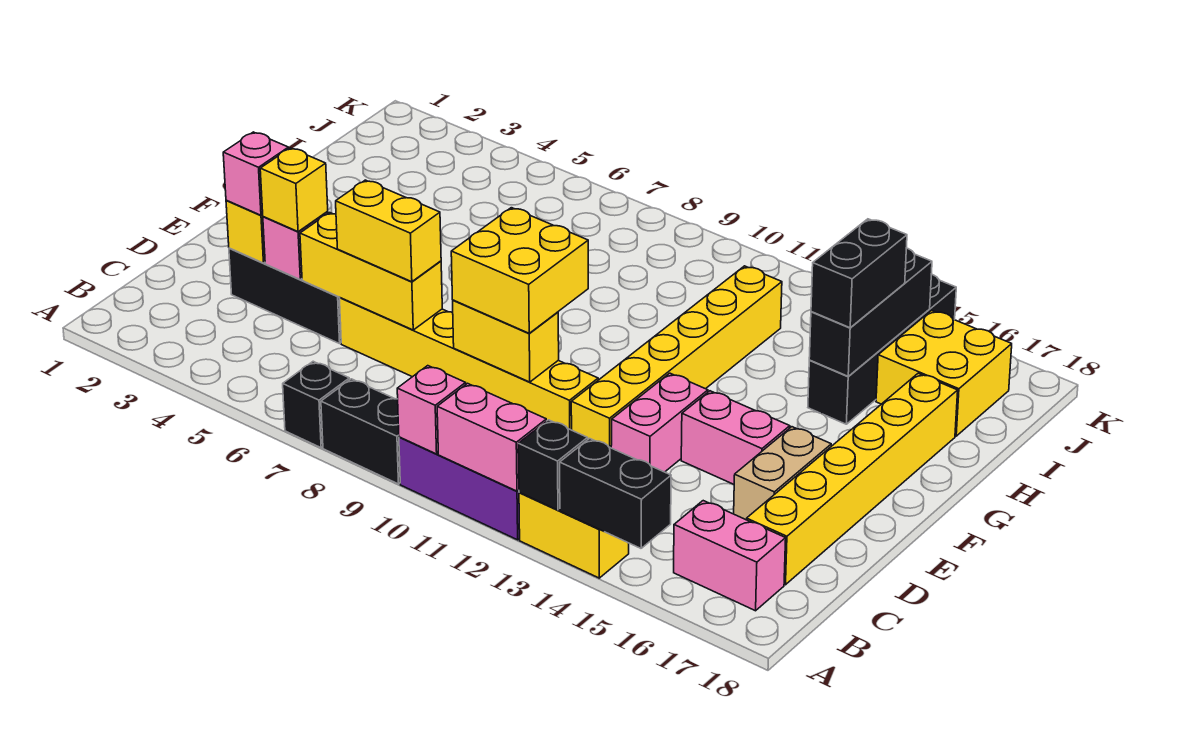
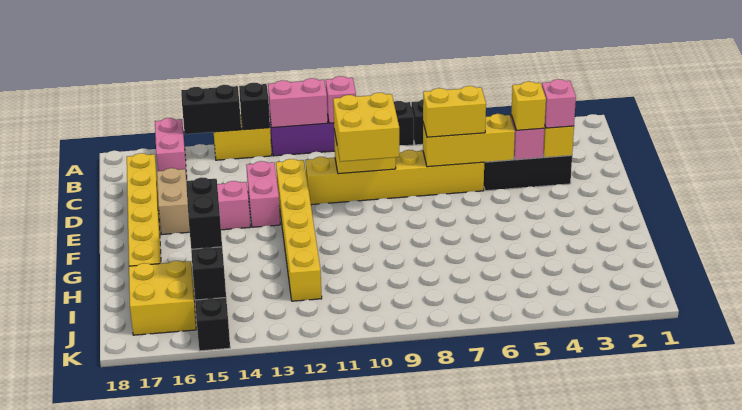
pink 1x2 brick [674,501,786,611] -> pink 1x2 brick turned to [155,118,187,179]

